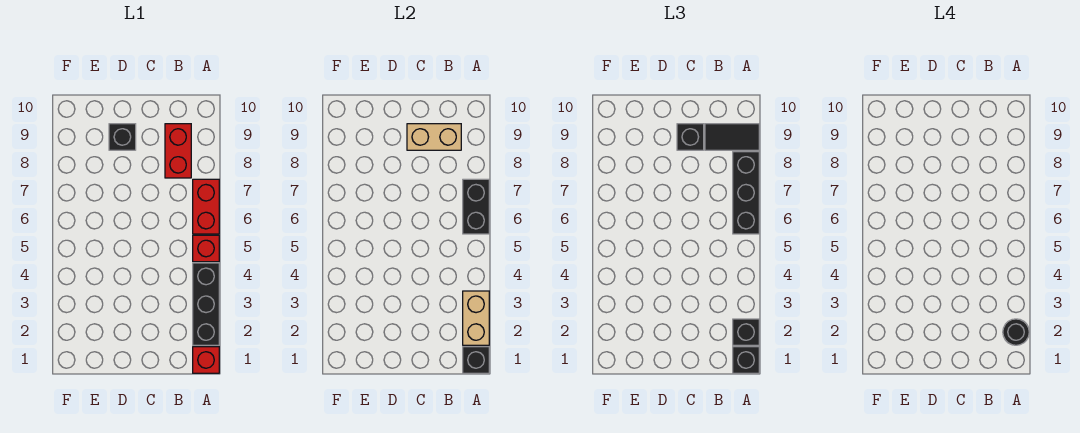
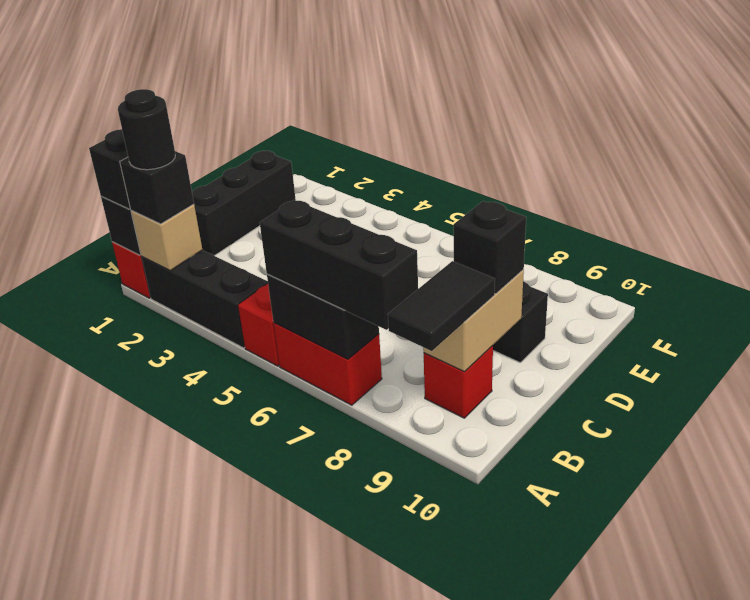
tan 1x2 brick [463,291,489,345] -> tan 1x1 brick [131,204,202,270]
red 1x2 brick [165,124,191,178] -> red 1x1 brick [424,346,493,418]
none -> black 1x3 brick [192,151,296,256]

